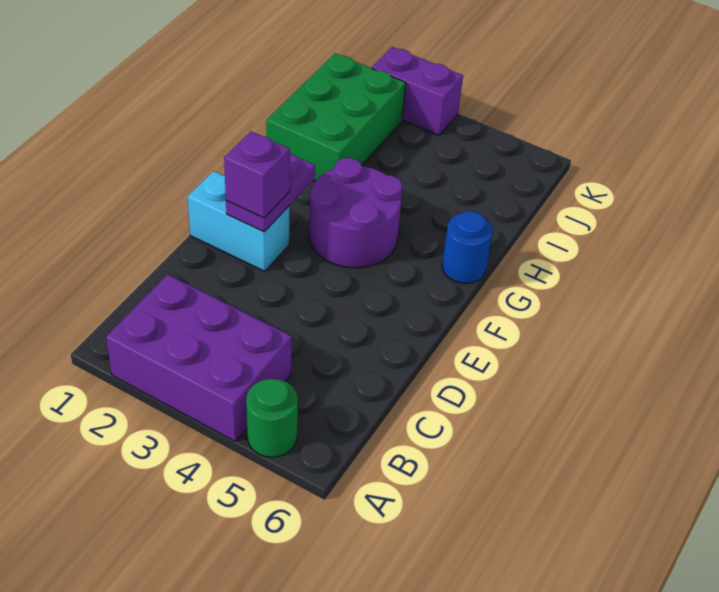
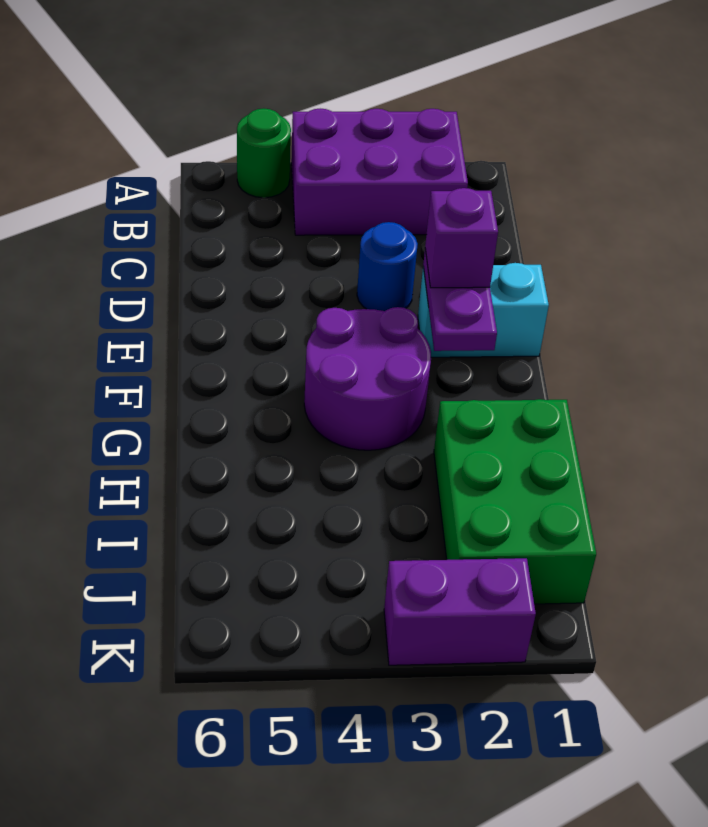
blue 1x1 round brick [442,211,493,283] -> blue 1x1 round brick moved to [357,222,418,311]

